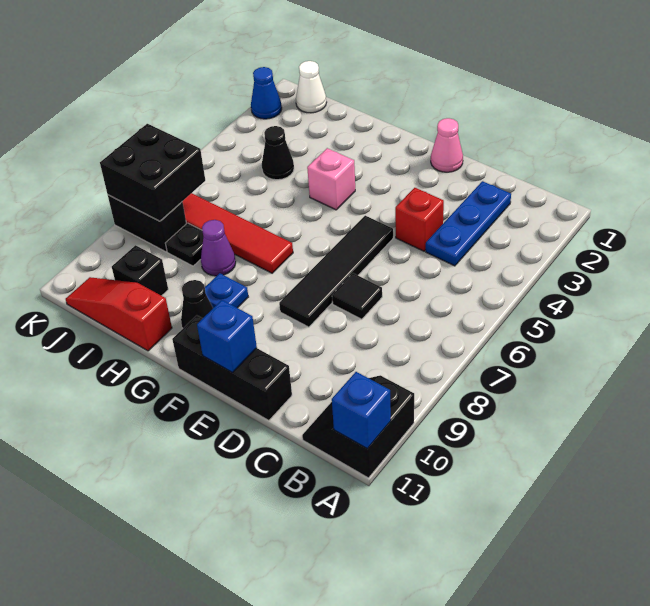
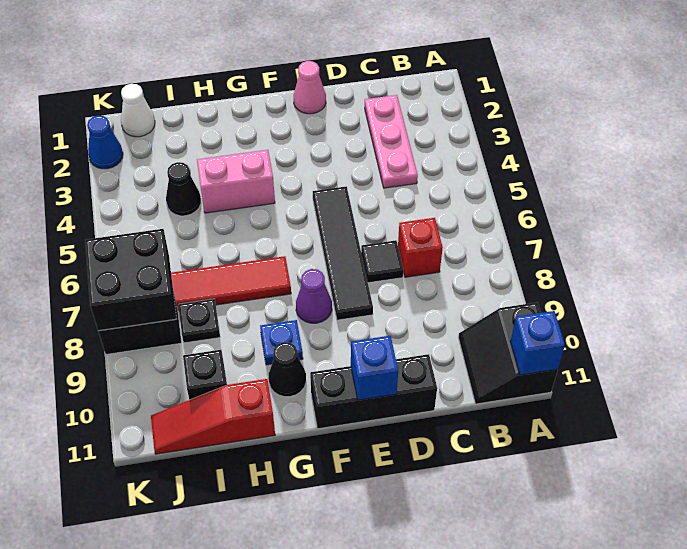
blue 1x3 plate [426,181,511,266] -> pink 1x3 plate [365,95,418,188]
red 1x1 brick [395,188,444,251] -> red 1x1 brick moved to [398,218,443,277]
pink 1x1 brick [307,148,355,210] -> pink 1x2 brick [197,150,275,213]
purple 1x1 cone [201,220,236,276] -> purple 1x1 cone moved to [296,269,332,323]

